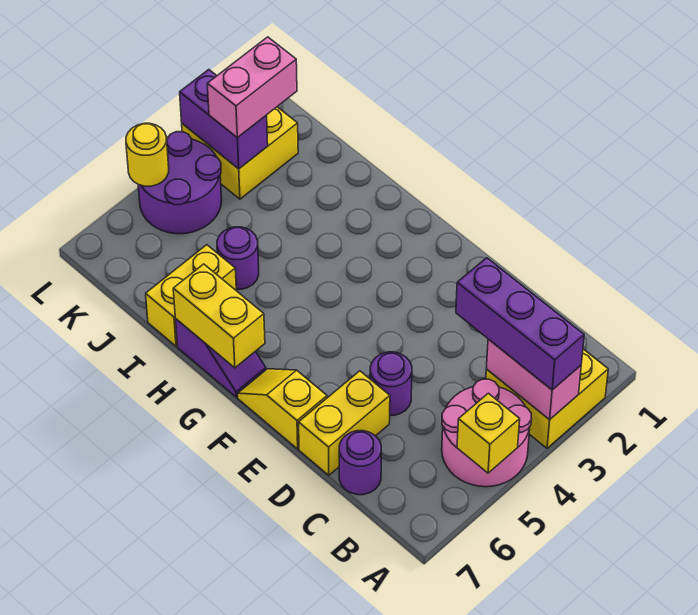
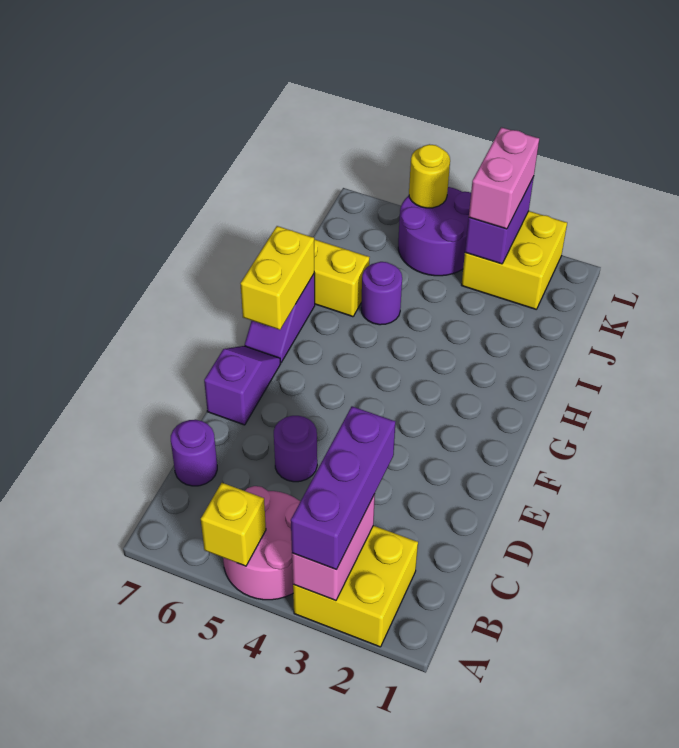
yellow 1x2 brick [299,371,390,475] -> none
yellow 1x2 slope [238,369,327,449] -> purple 1x2 slope [204,346,280,425]
pink 1x2 brick [207,37,297,138] -> pink 1x2 brick turned to [469,127,539,229]

